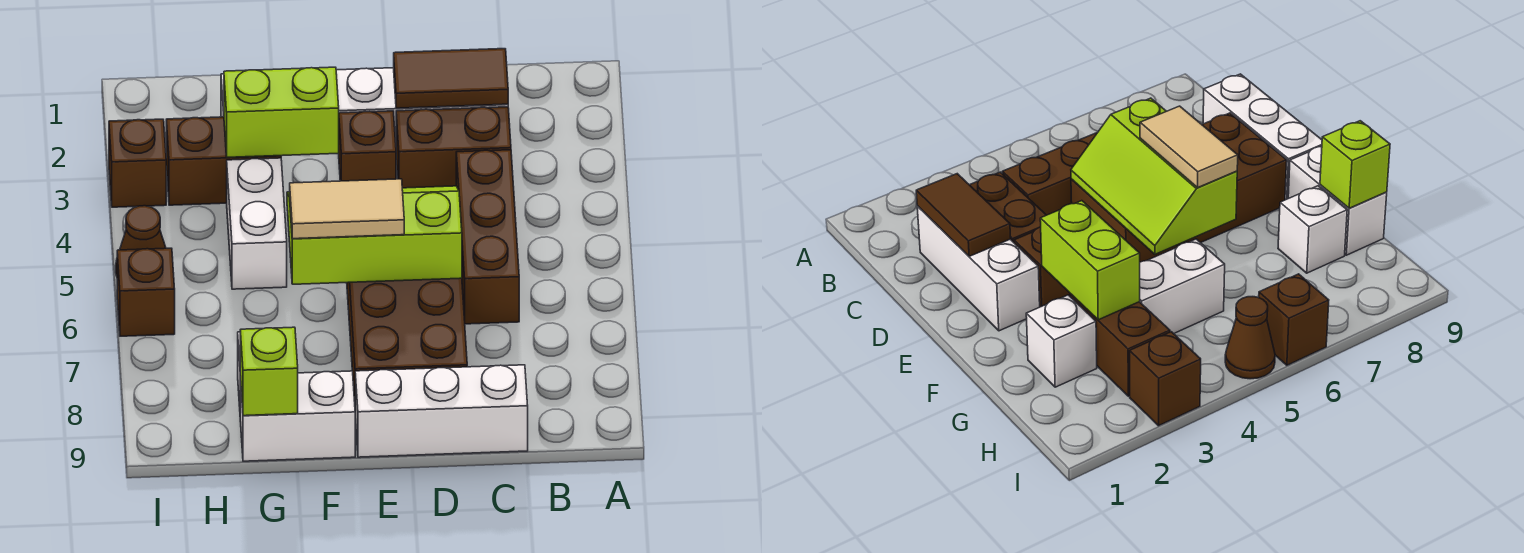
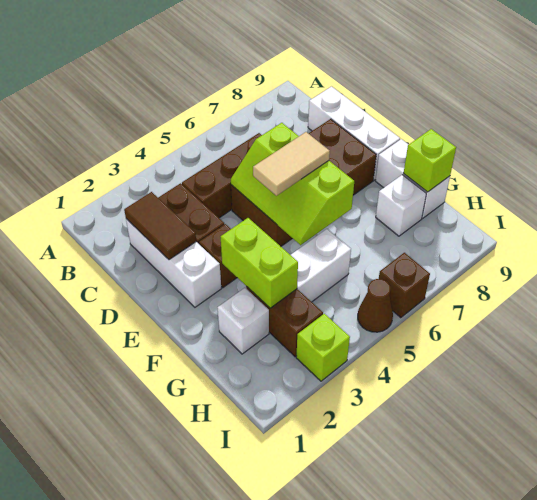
tan 1x2 tile [290,179,404,239] -> tan 1x2 tile turned to [253,132,330,196]
brown 1x1 brick [109,119,166,207] -> lime 1x1 brick [296,314,350,381]

